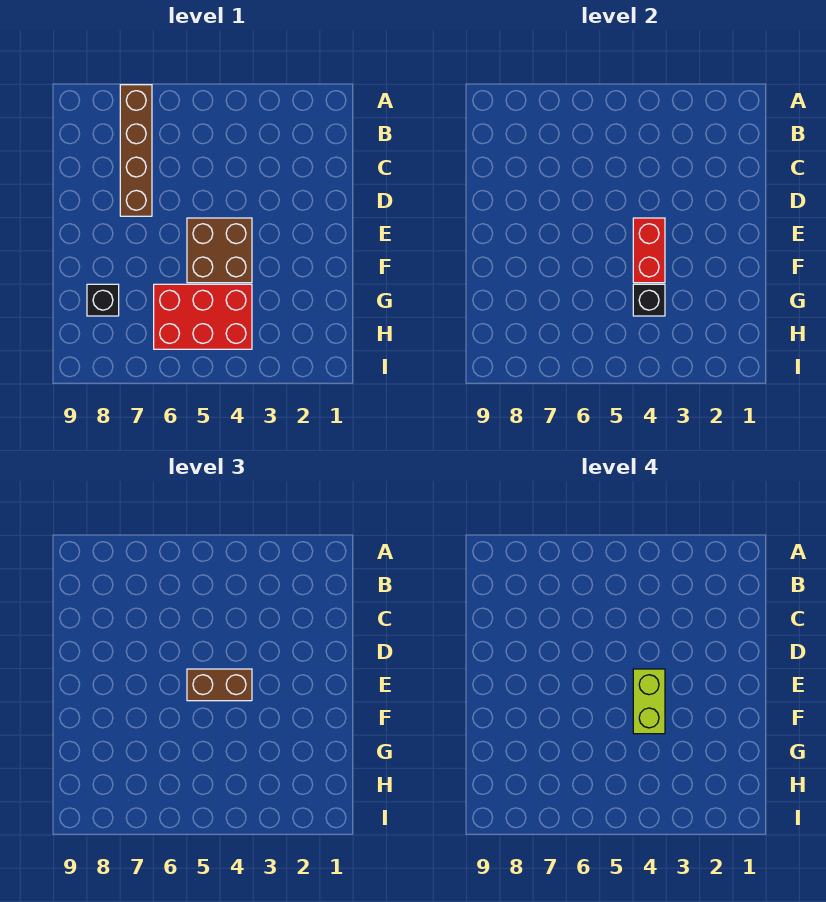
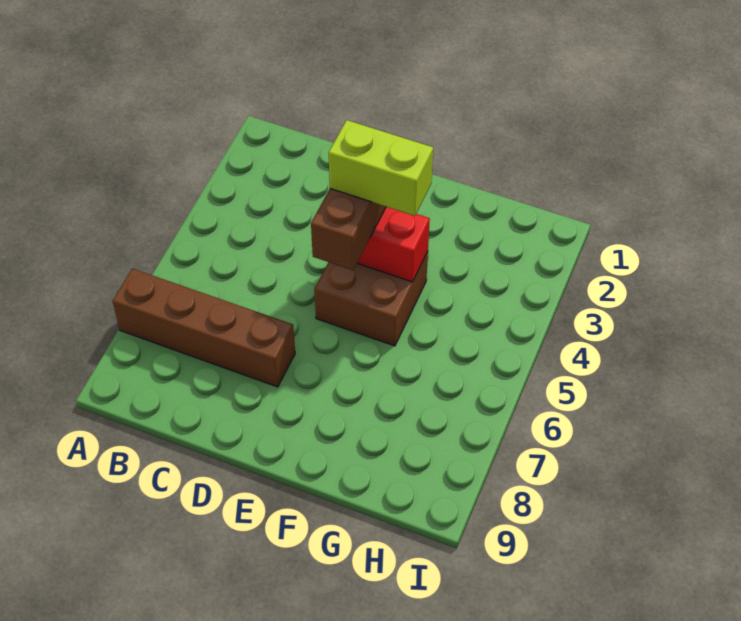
red 2x3 brick [154,284,252,349] -> none
black 1x1 brick [633,284,665,316] -> none
black 1x1 brick [87,284,119,316] -> none

